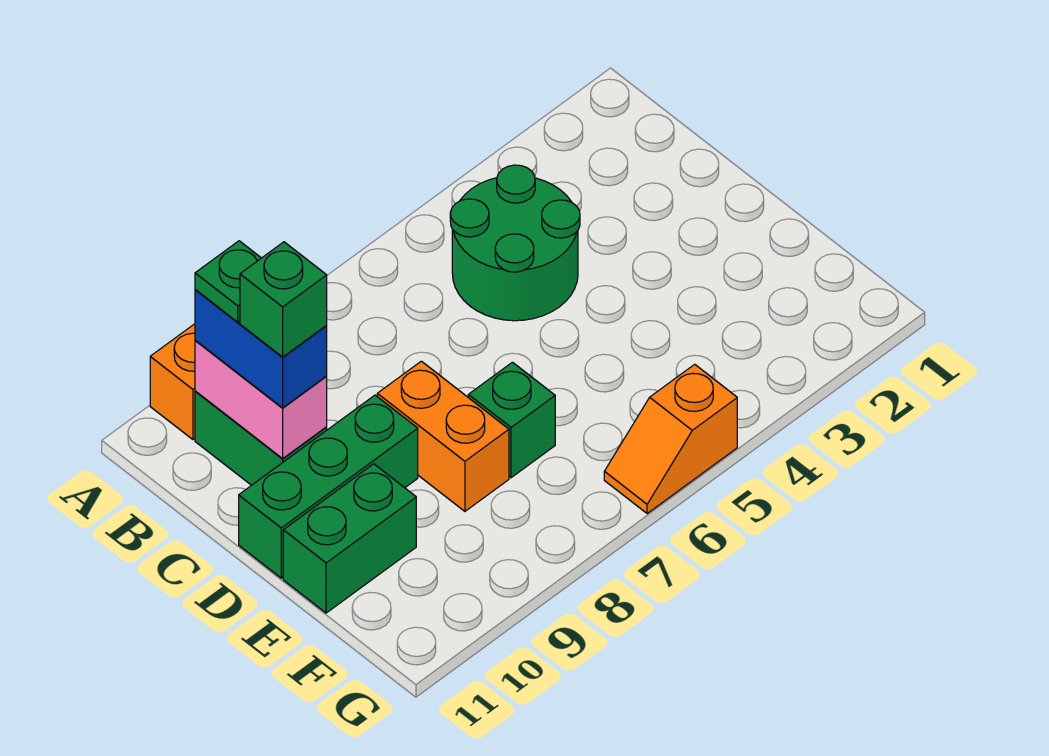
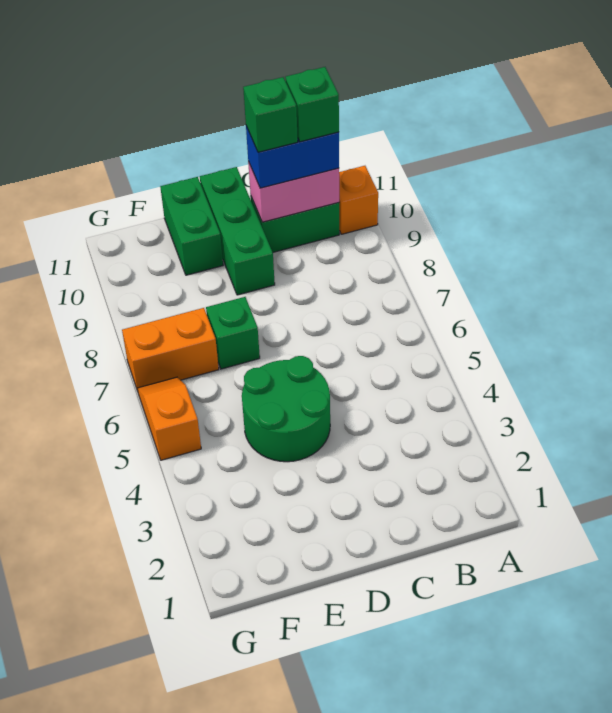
green 2x2 round brick [450,165,580,321] -> green 2x2 round brick moved to [242,356,330,462]
green 1x1 plate [195,241,261,322] -> green 1x1 brick [285,67,339,142]
orange 1x2 brick [377,361,509,511] -> orange 1x2 brick moved to [122,308,219,390]

